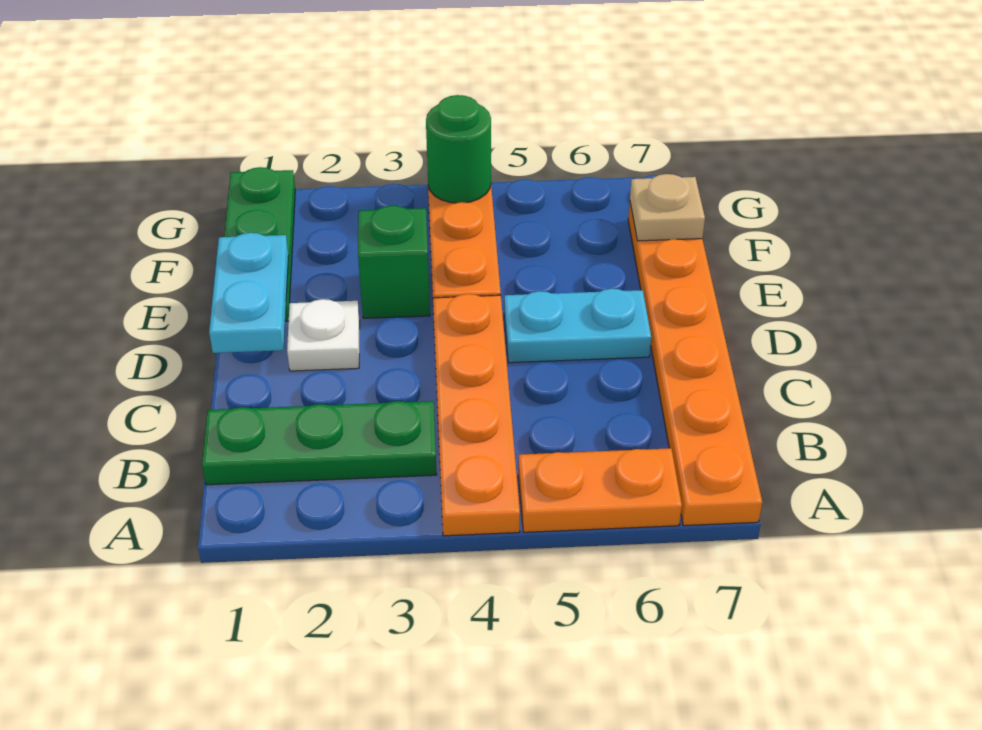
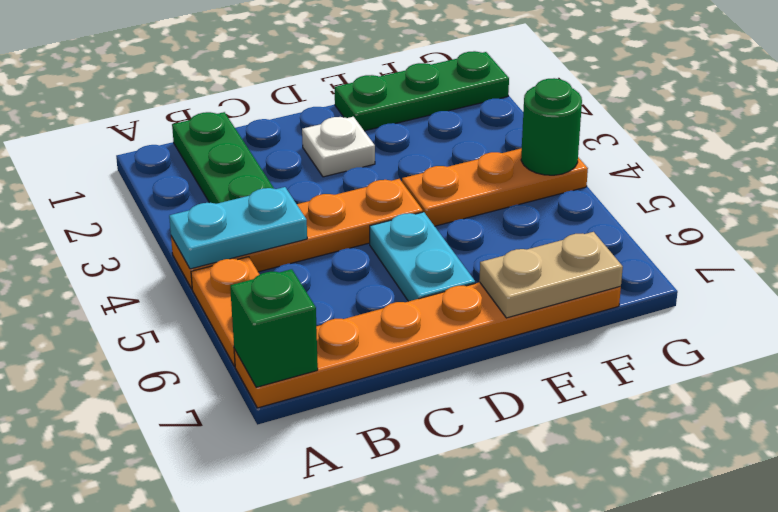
cyan 1x2 plate [209,233,289,353] -> cyan 1x2 plate moved to [169,187,307,269]
green 1x1 brick [358,206,430,318] -> green 1x1 brick moved to [230,269,318,387]
tan 1x1 plate [630,174,705,241] -> tan 1x2 plate [479,232,623,318]

